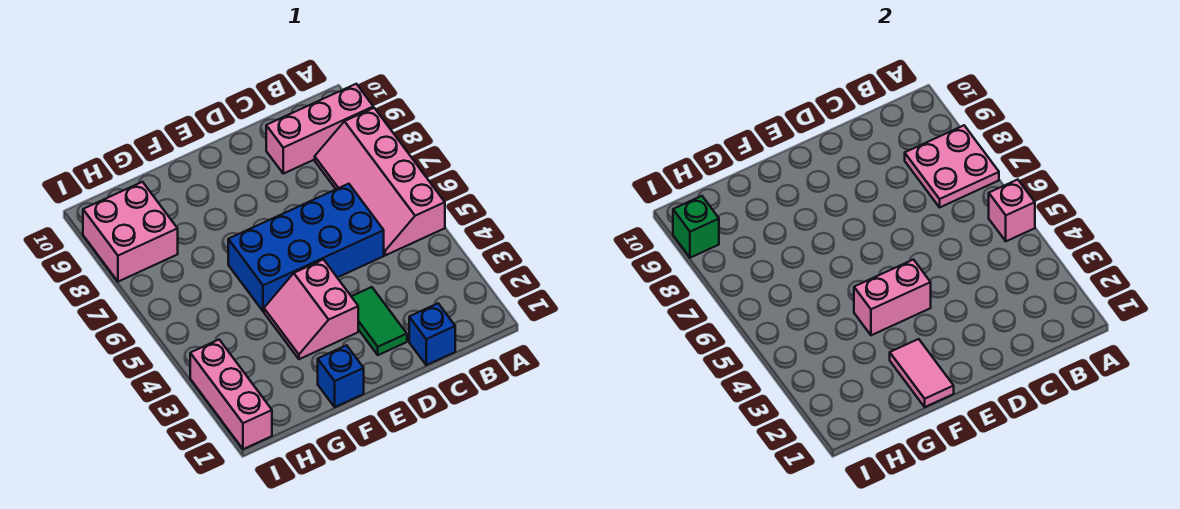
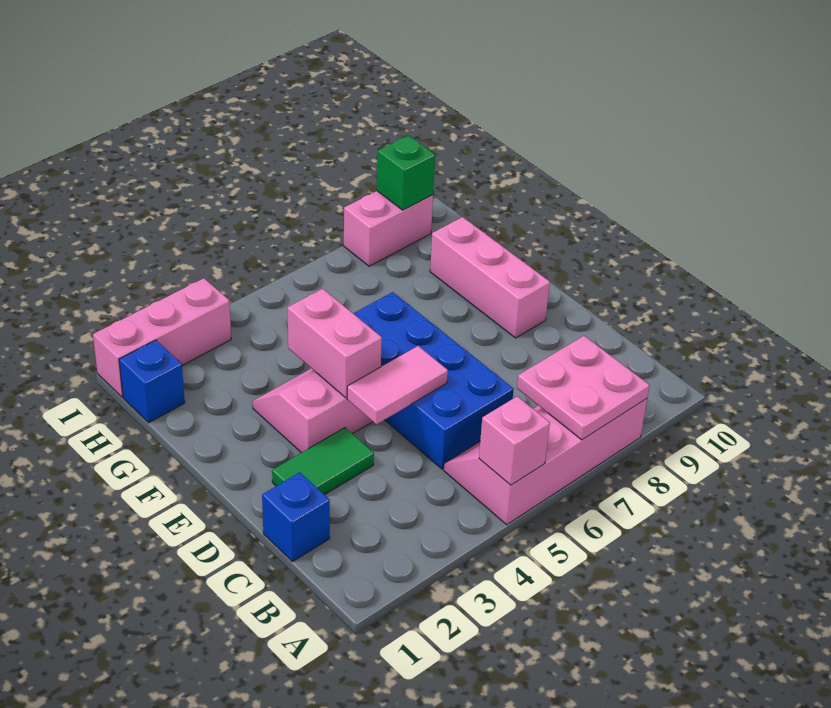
pink 1x3 brick [266,84,373,174] -> pink 1x3 brick moved to [430,217,550,338]
blue 1x1 brick [318,345,364,407] -> blue 1x1 brick moved to [119,340,185,423]
pink 1x2 tile [890,339,954,407] -> pink 1x2 tile moved to [347,346,448,424]
pink 2x2 brick [83,182,178,282] -> pink 1x2 brick [344,191,433,266]

